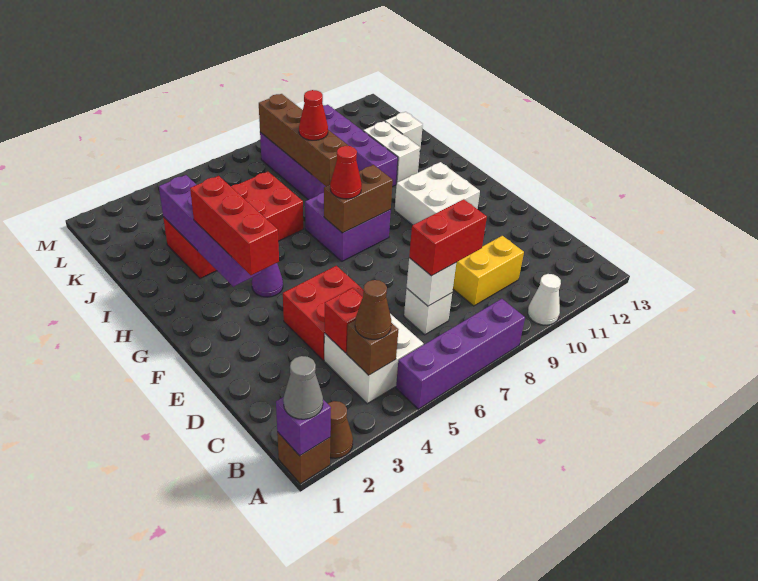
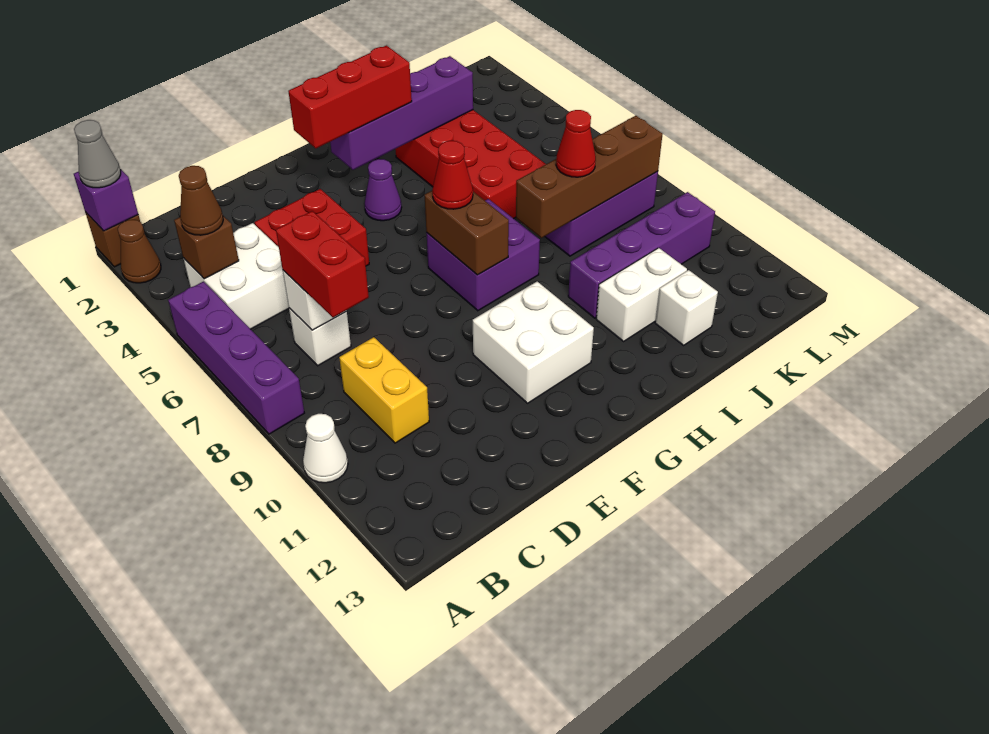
red 1x1 brick [325,288,363,353] -> none

